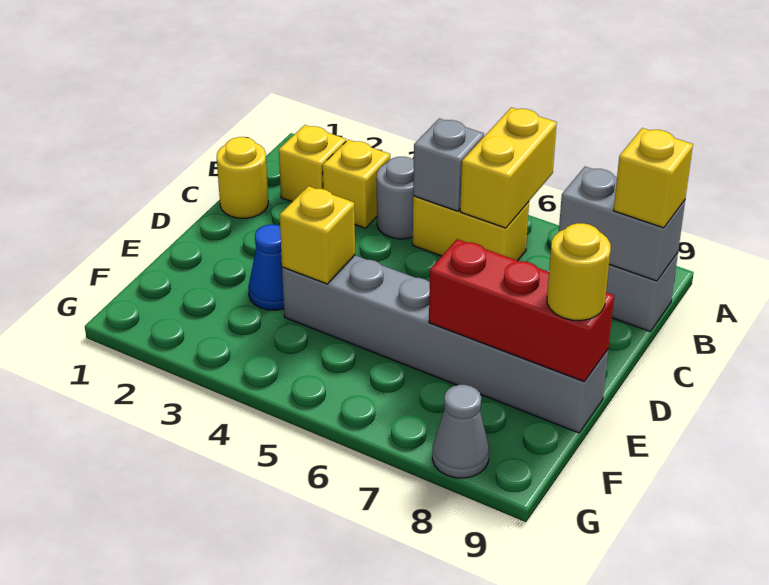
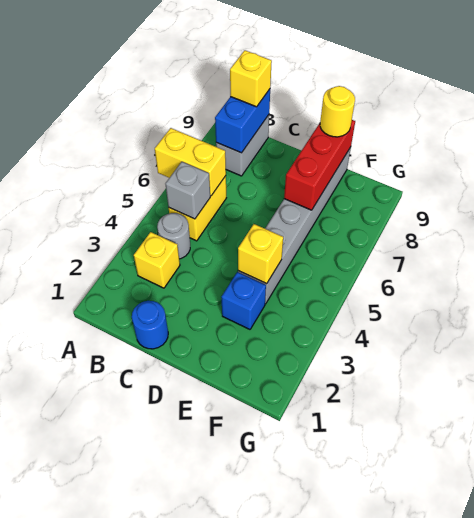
yellow 1x1 brick [279,125,346,202] -> none
grey 1x2 brick [559,167,685,281] -> blue 1x2 brick [215,89,270,153]
yellow 1x1 round brick [217,137,268,218] -> blue 1x1 round brick [132,301,168,349]
blue 1x1 cone [248,225,284,310] -> blue 1x1 brick [221,272,266,329]
grey 1x1 cone [432,385,489,478] -> none

